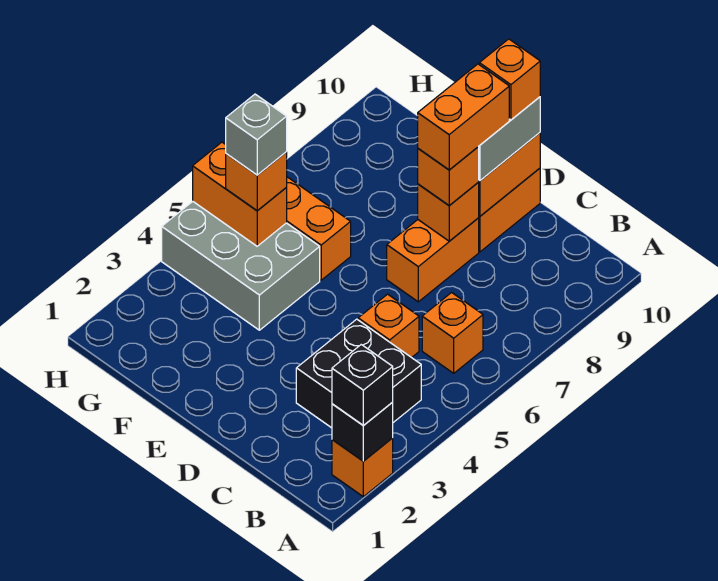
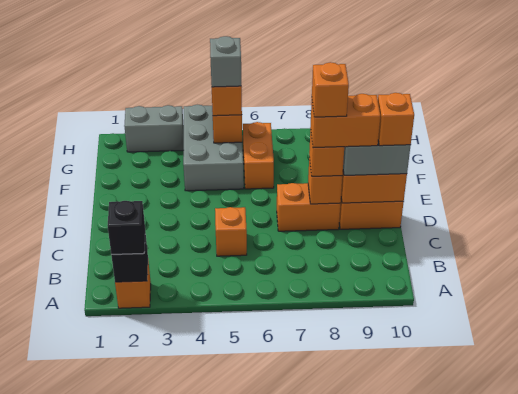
black 2x2 brick [296,319,421,428] -> none
orange 1x1 brick [422,293,483,373] -> orange 1x1 brick moved to [312,62,349,117]
none -> grey 1x2 brick [124,105,184,152]

